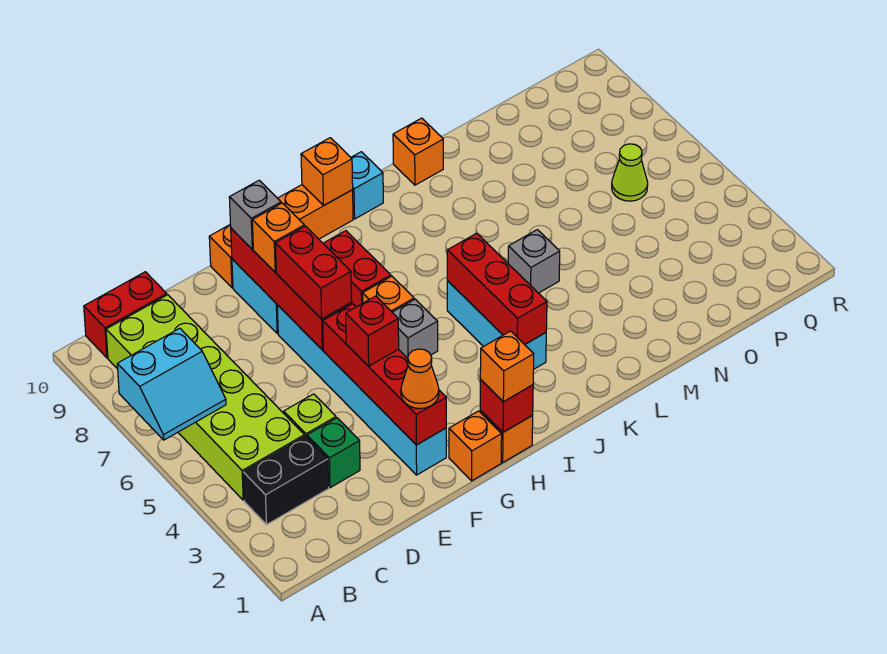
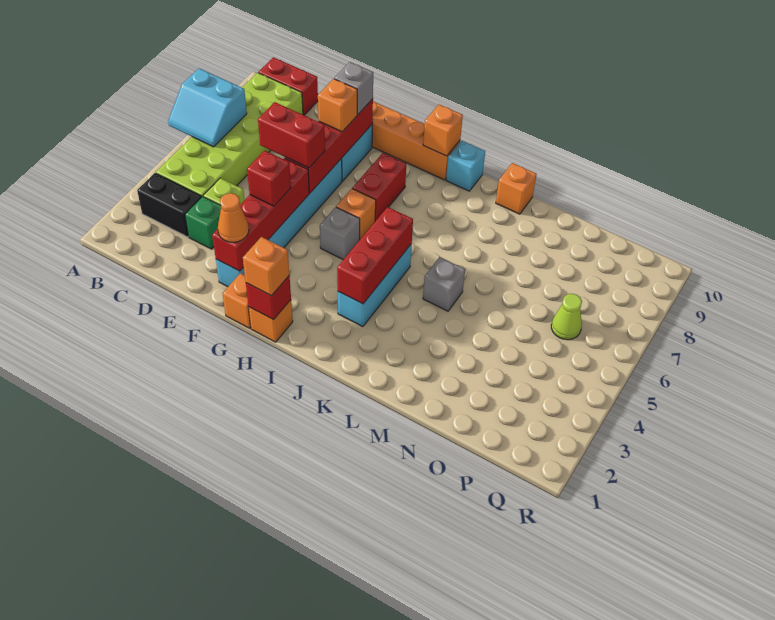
red 1x2 brick [275,226,352,319] -> red 1x2 brick turned to [258,102,325,168]

